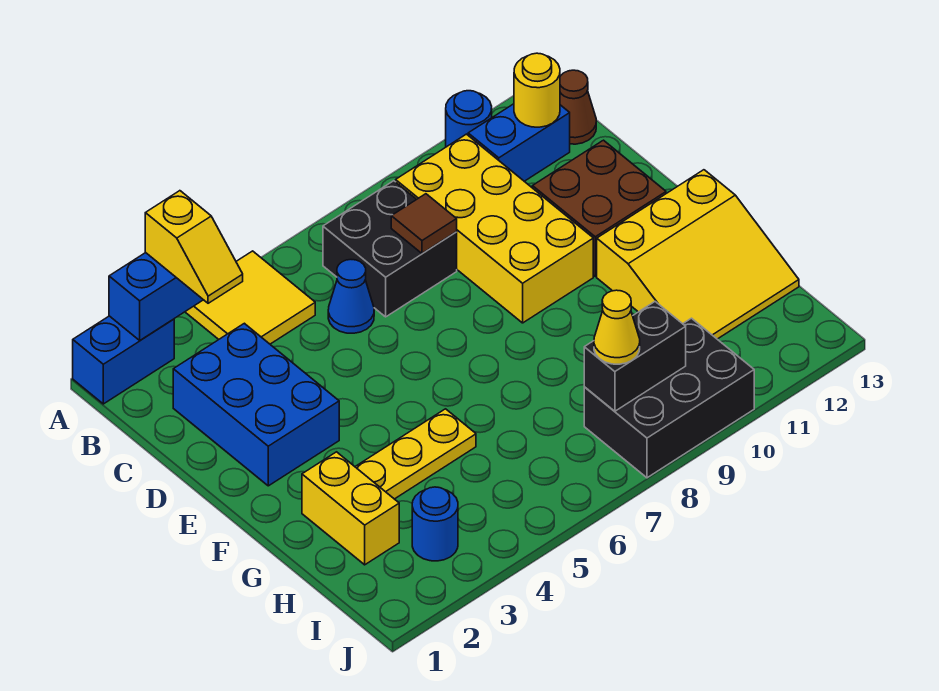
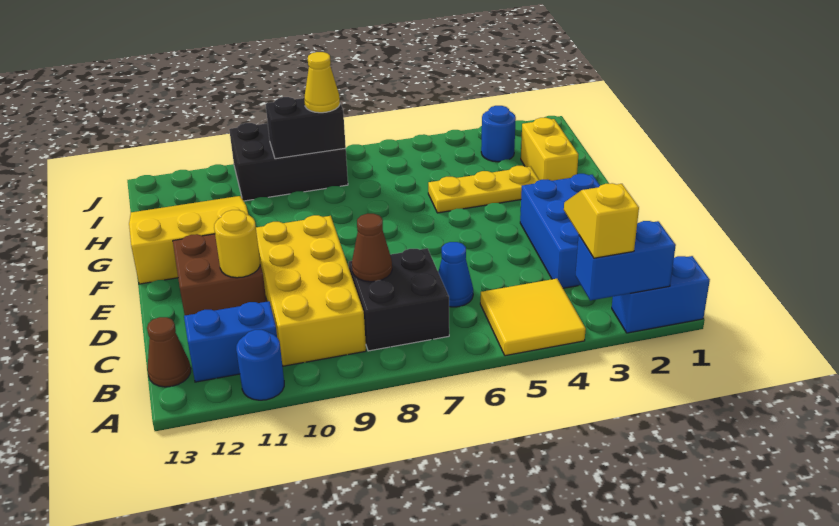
yellow 1x1 round brick [514,53,560,127] -> yellow 1x1 round brick moved to [214,210,260,278]
brown 1x1 tile [391,194,457,254] -> brown 1x1 cone [352,214,392,282]

